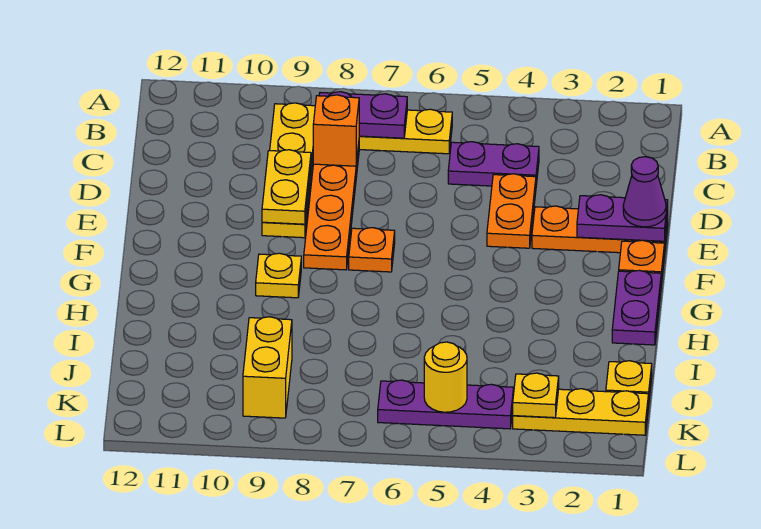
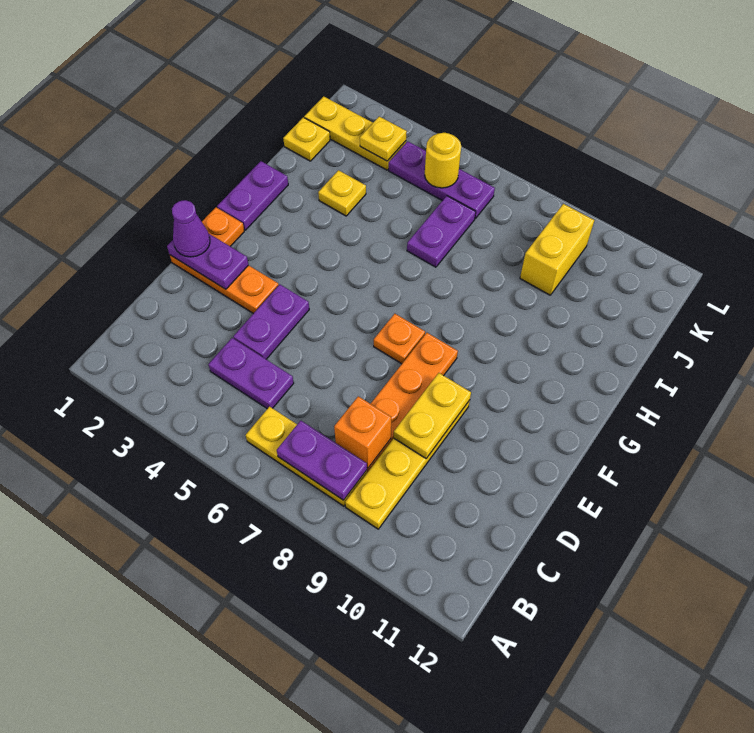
orange 1x2 plate [487,174,536,248] -> purple 1x2 plate [233,285,309,359]
yellow 1x1 plate [256,253,301,298] -> yellow 1x1 plate moved to [318,170,366,216]
none -> purple 1x2 plate [407,196,476,267]

